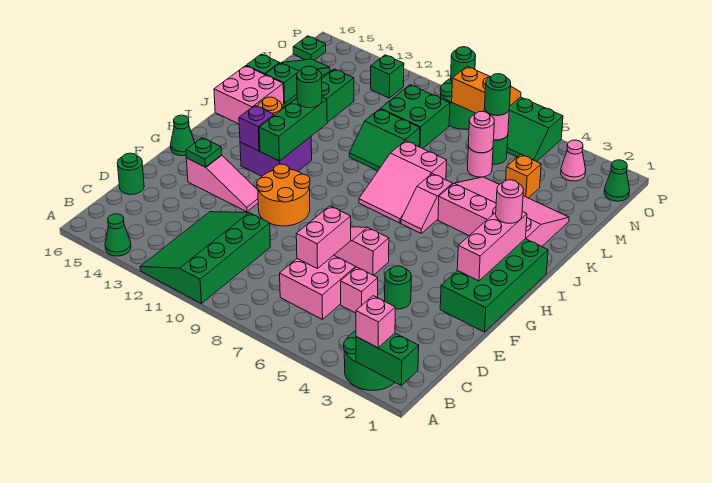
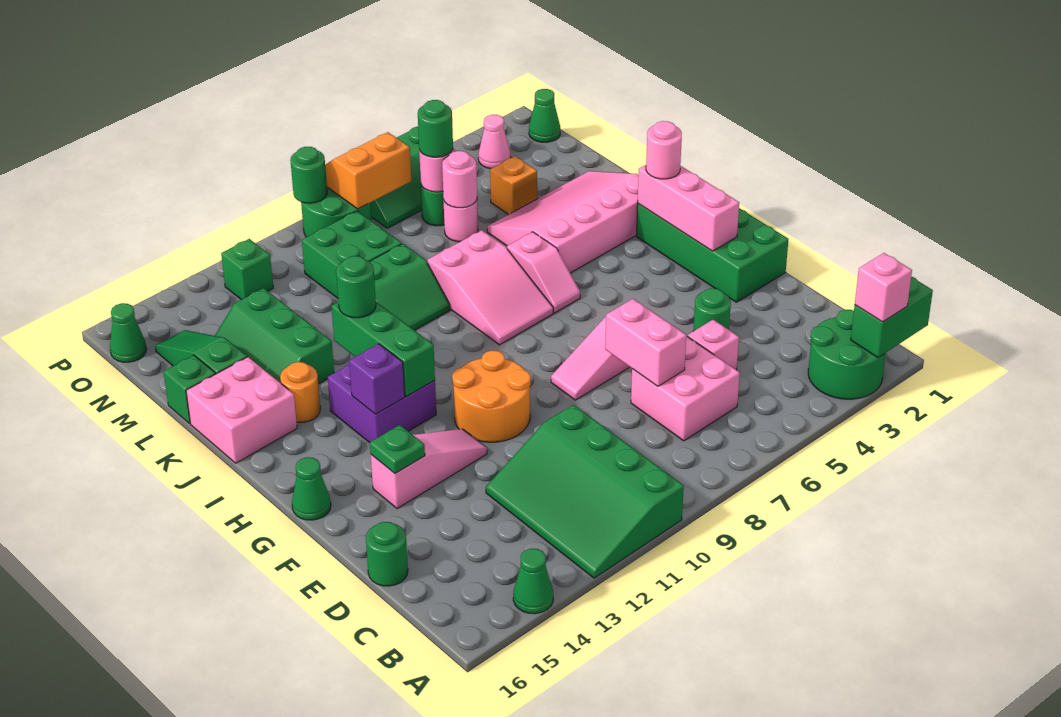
green 1x1 plate [293,36,326,60] -> green 1x1 cone [110,303,147,362]

